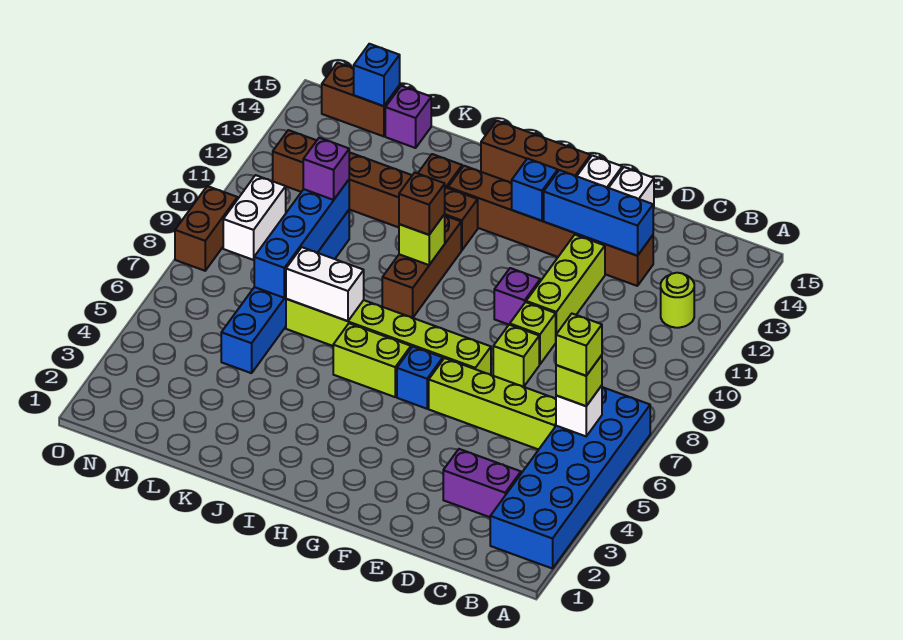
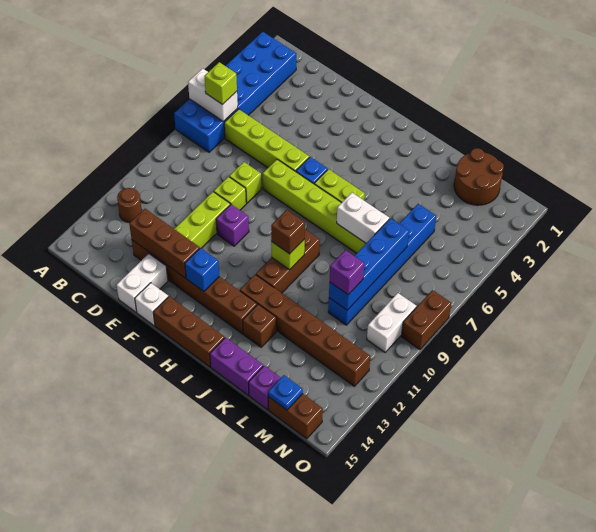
white 1x1 brick [556,386,602,436] -> white 1x2 brick [188,68,238,122]
lime 1x1 brick [556,314,602,376] -> none
lime 1x1 round brick [661,273,694,328] -> brown 1x1 round brick [117,188,142,223]
purple 1x2 brick [443,449,521,517] -> purple 1x2 brick moved to [210,338,263,395]
blue 1x3 brick [544,170,653,256] -> brown 1x3 brick [129,209,200,278]
none -> brown 2x2 round brick [454,148,504,205]
blue 1x1 brick [354,44,400,106] -> blue 1x1 plate [268,375,303,410]

